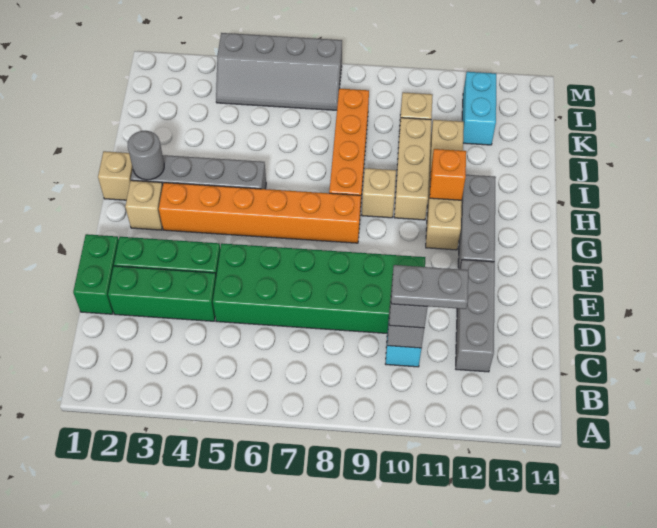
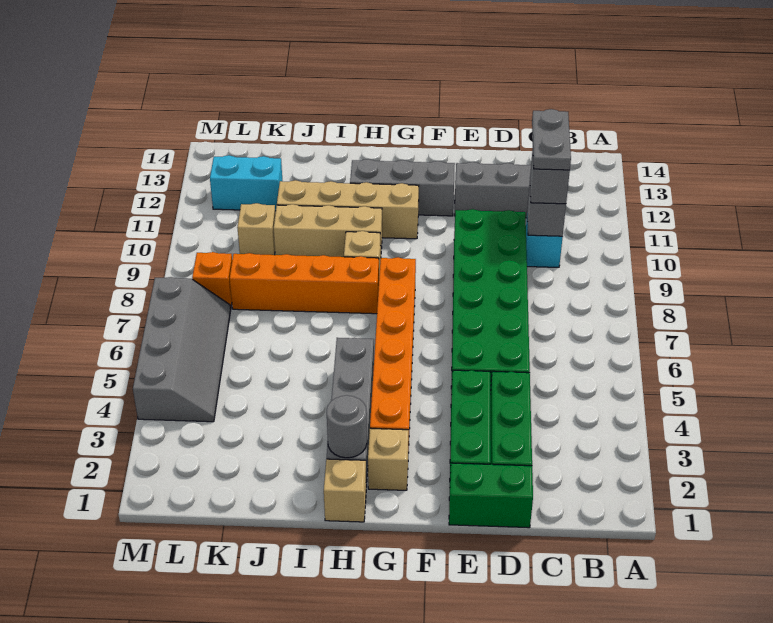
orange 1x1 brick [430,149,466,200] -> orange 1x1 brick moved to [192,252,232,309]

